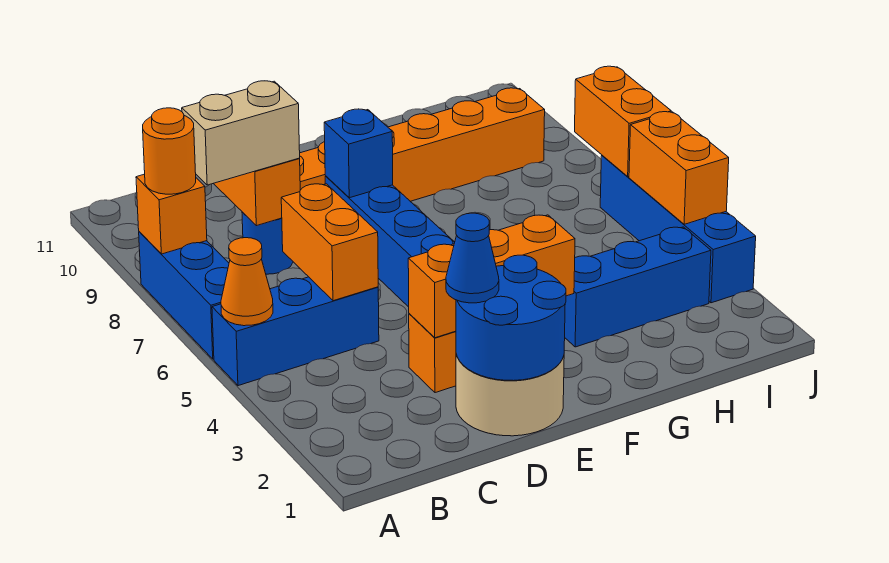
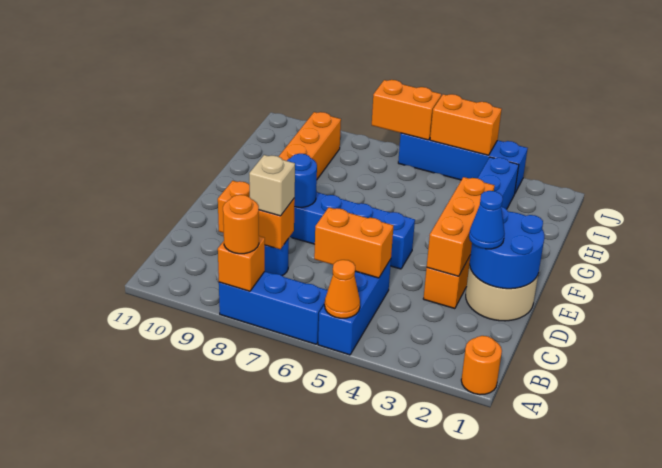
none -> orange 1x1 round brick [461,336,502,395]
tan 1x2 brick [182,81,300,185] -> tan 1x1 brick [249,155,295,216]
blue 1x1 brick [324,109,393,198] -> blue 1x1 round brick [287,154,317,207]

